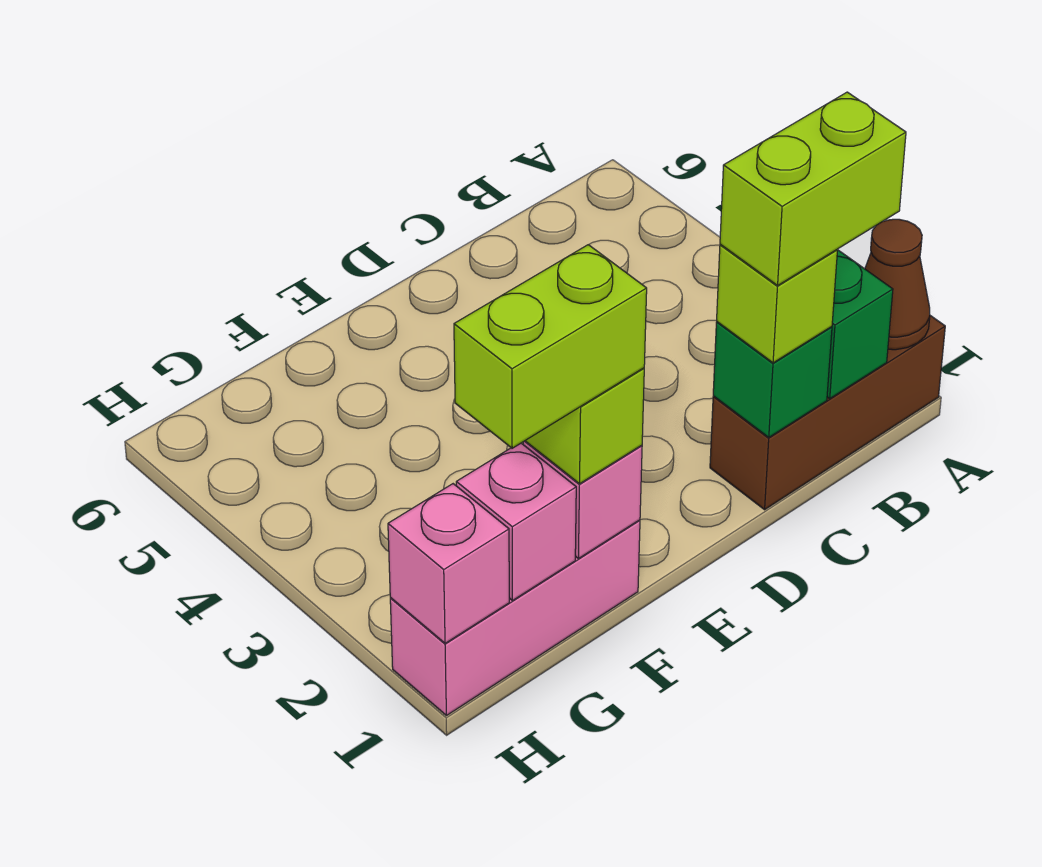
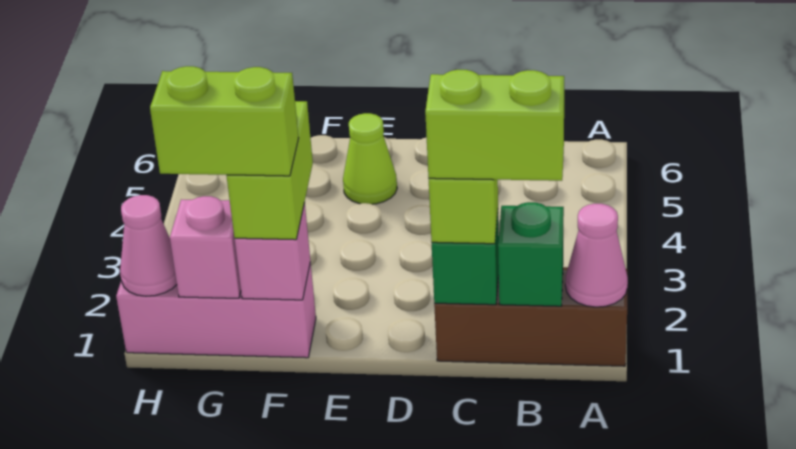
brown 1x1 cone [865,219,930,350] -> pink 1x1 cone [565,204,628,307]
none -> lime 1x1 cone [343,113,397,204]
pink 1x1 brick [388,484,509,643] -> pink 1x1 cone [120,195,177,296]

